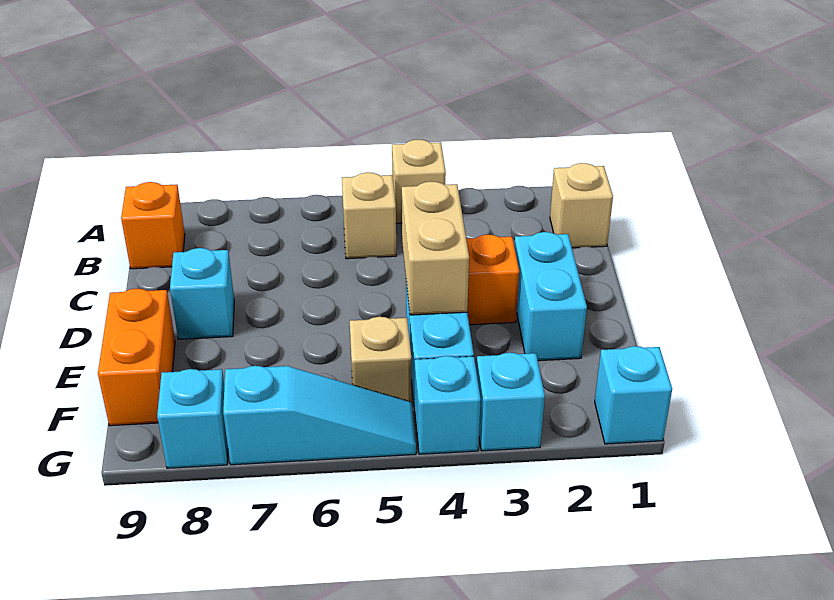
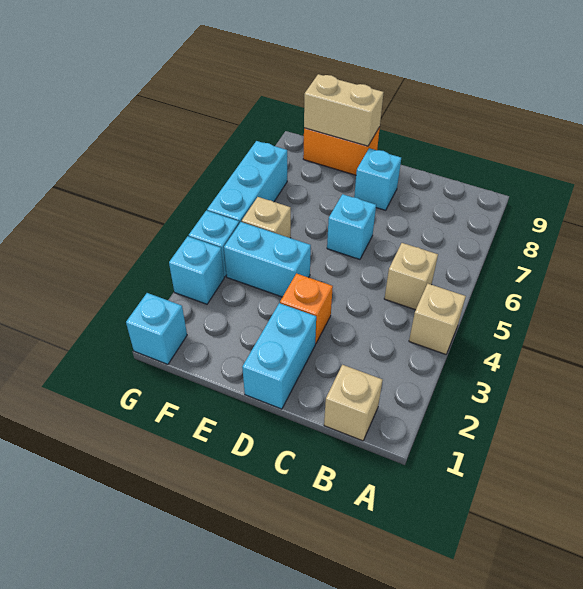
orange 1x1 brick [121,182,185,269] -> none
cyan 1x2 brick [514,232,587,361] -> cyan 1x2 brick turned to [242,303,316,409]
tan 1x2 brick [402,181,469,315] -> tan 1x2 brick moved to [304,74,384,146]
cyan 1x3 slope [223,366,416,465] -> cyan 1x3 brick [207,141,287,223]
cyan 1x1 brick [157,369,228,468] -> cyan 1x1 brick moved to [327,194,376,259]

